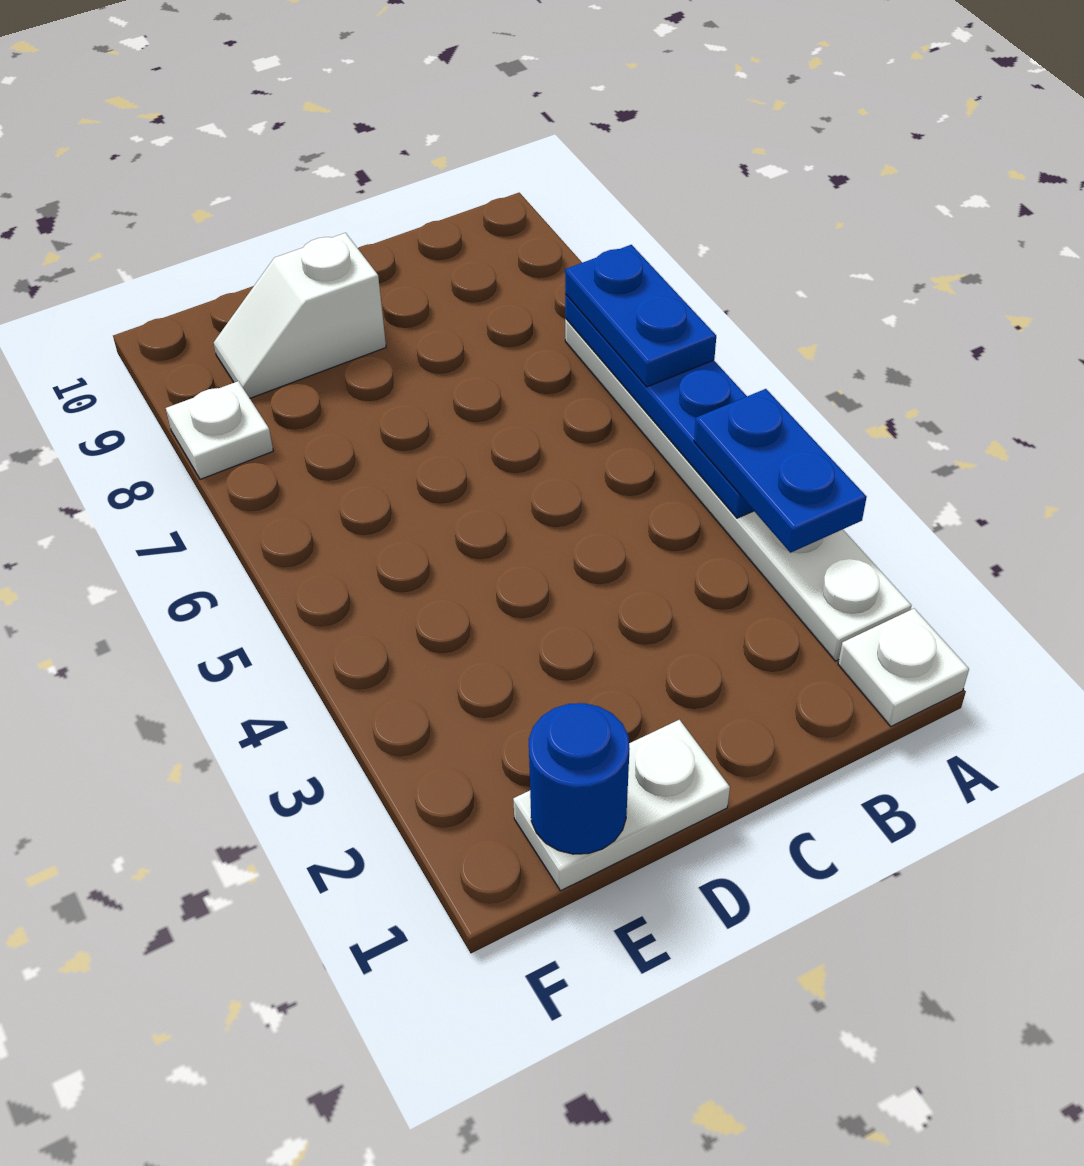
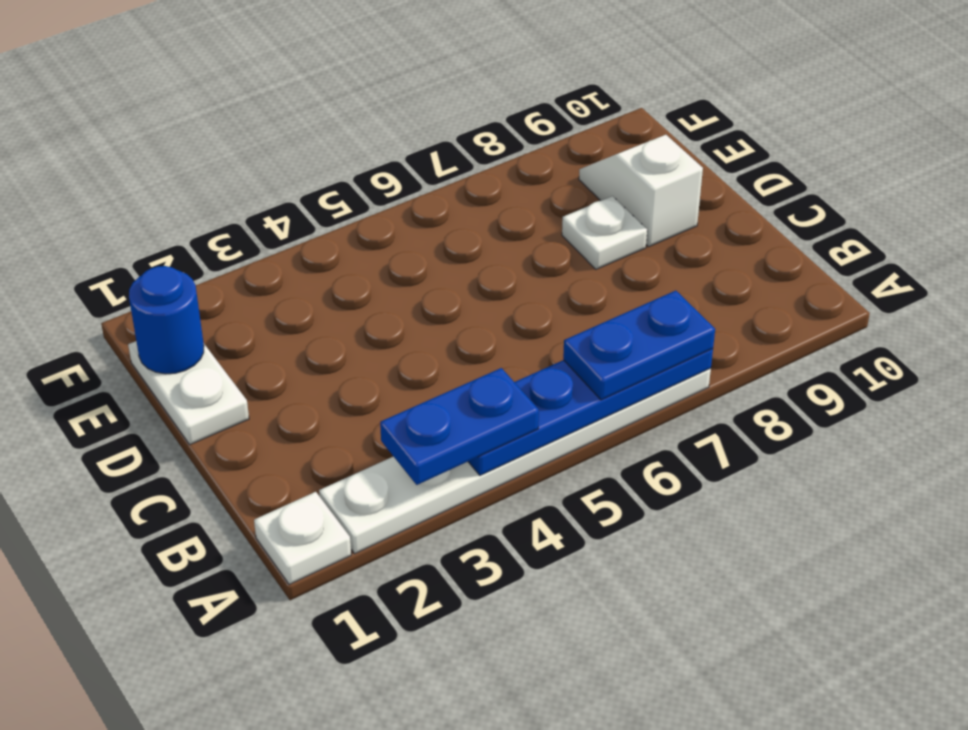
white 1x1 plate [166,381,273,479] -> white 1x1 plate moved to [562,196,647,269]

